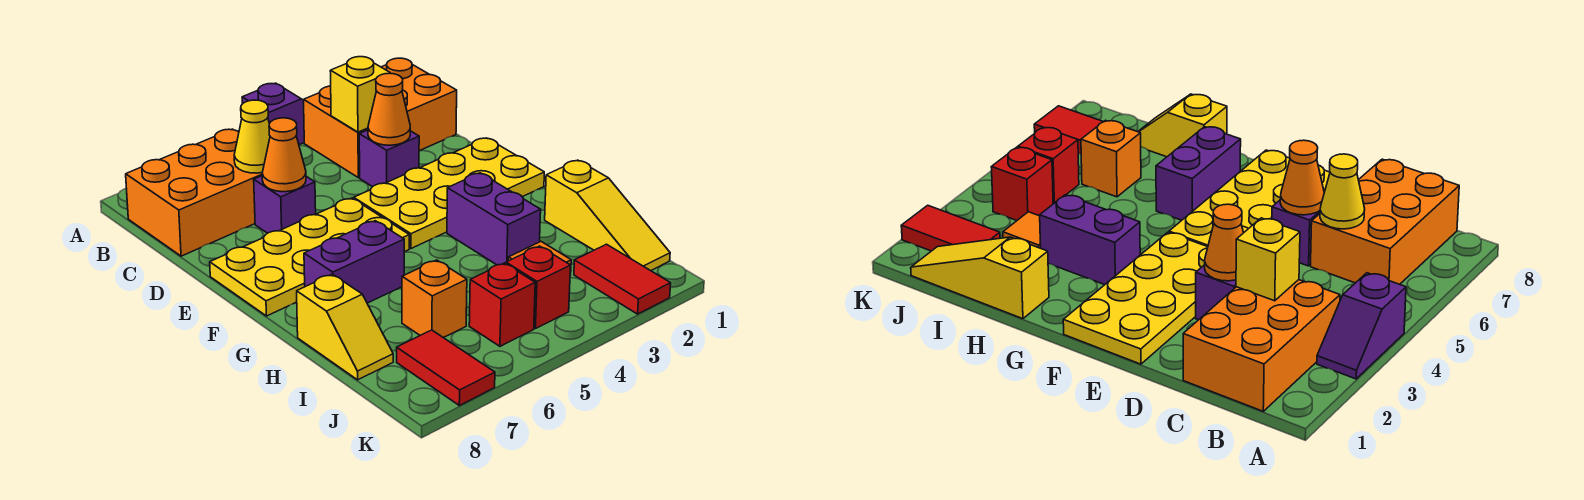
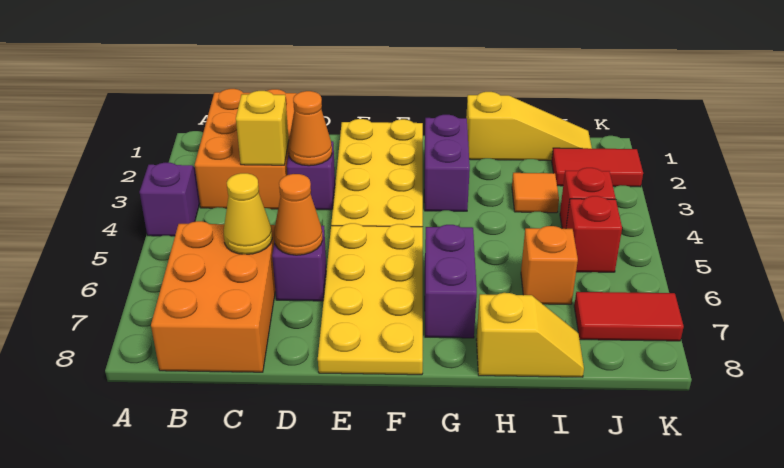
purple 1x2 brick [447,173,541,265] -> purple 1x2 brick turned to [424,115,470,211]

